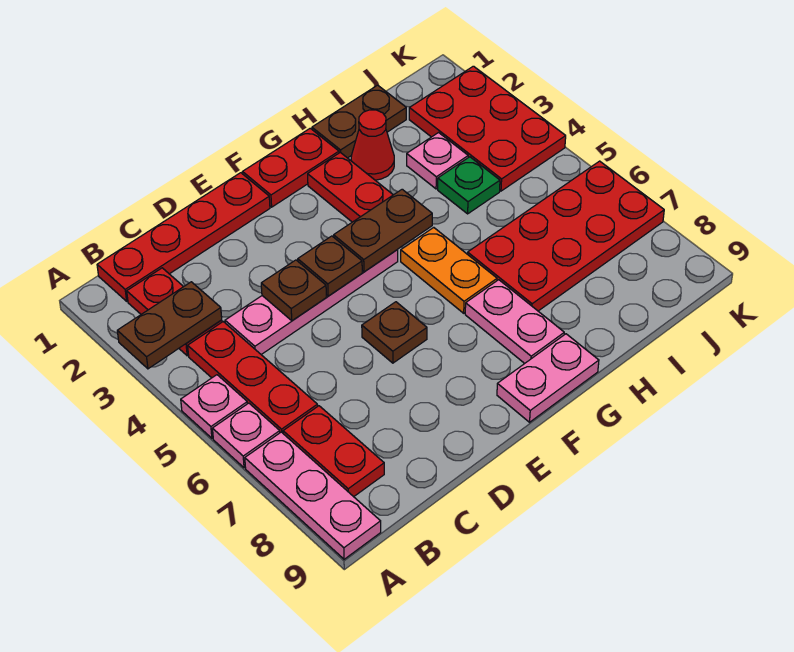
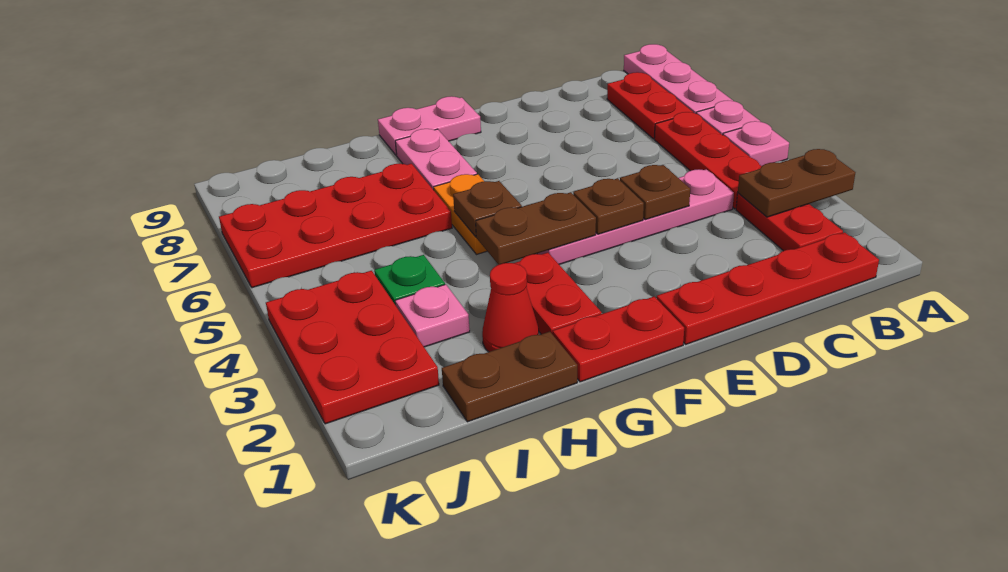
brown 1x1 plate [362,302,427,363] -> brown 1x1 plate moved to [453,181,522,237]

